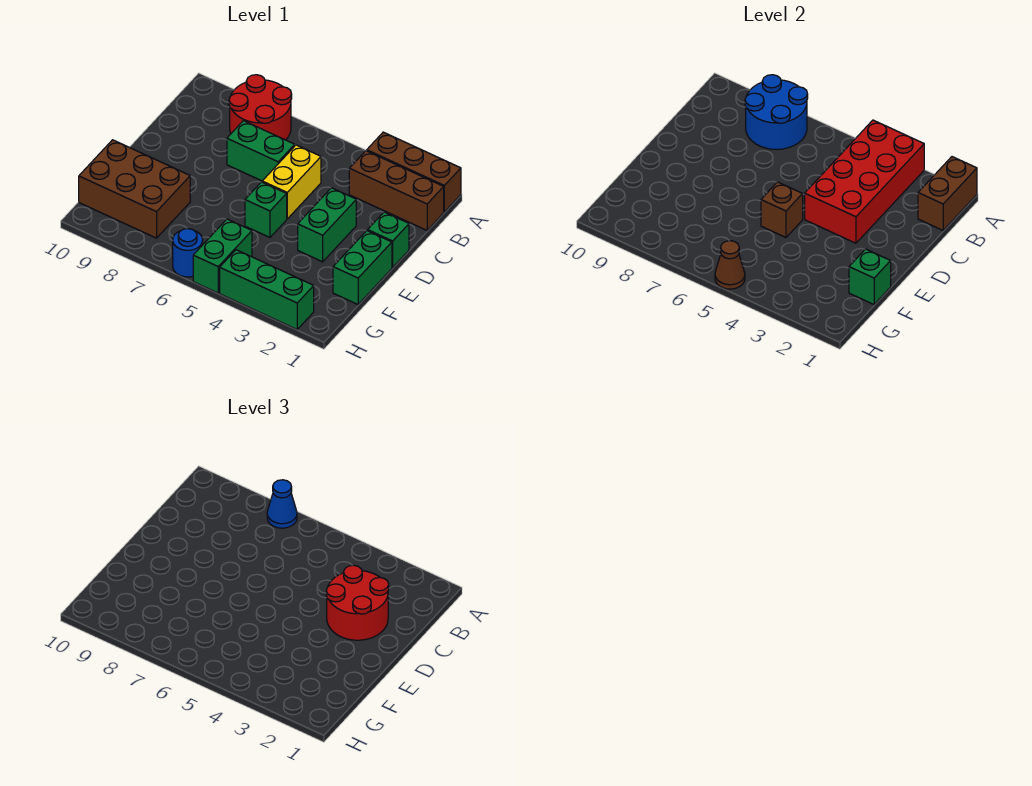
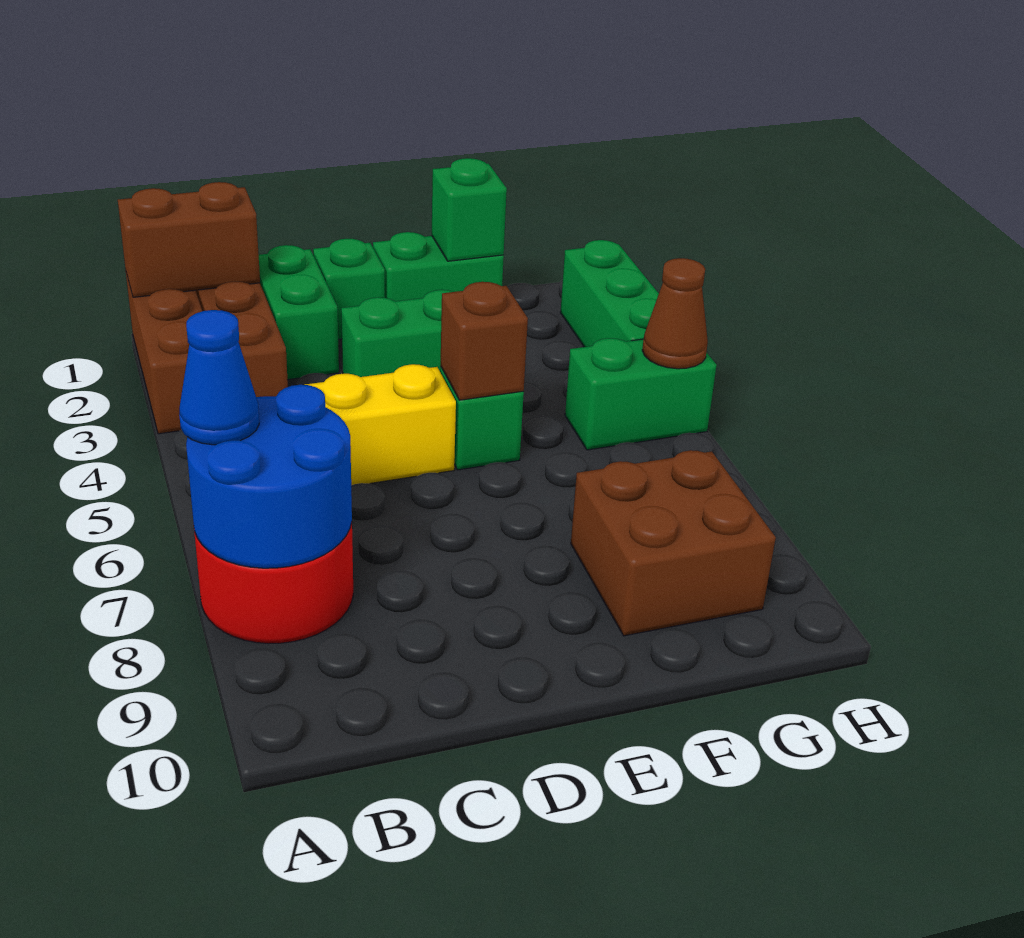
red 2x4 brick [805,120,924,243] -> none
red 2x2 round brick [326,565,389,640] -> none
green 1x2 brick [227,121,295,181] -> green 1x2 brick moved to [259,245,339,380]
brown 2x3 brick [79,140,190,238] -> brown 2x2 brick [571,450,776,636]
blue 1x1 round brick [173,229,203,277] -> none

